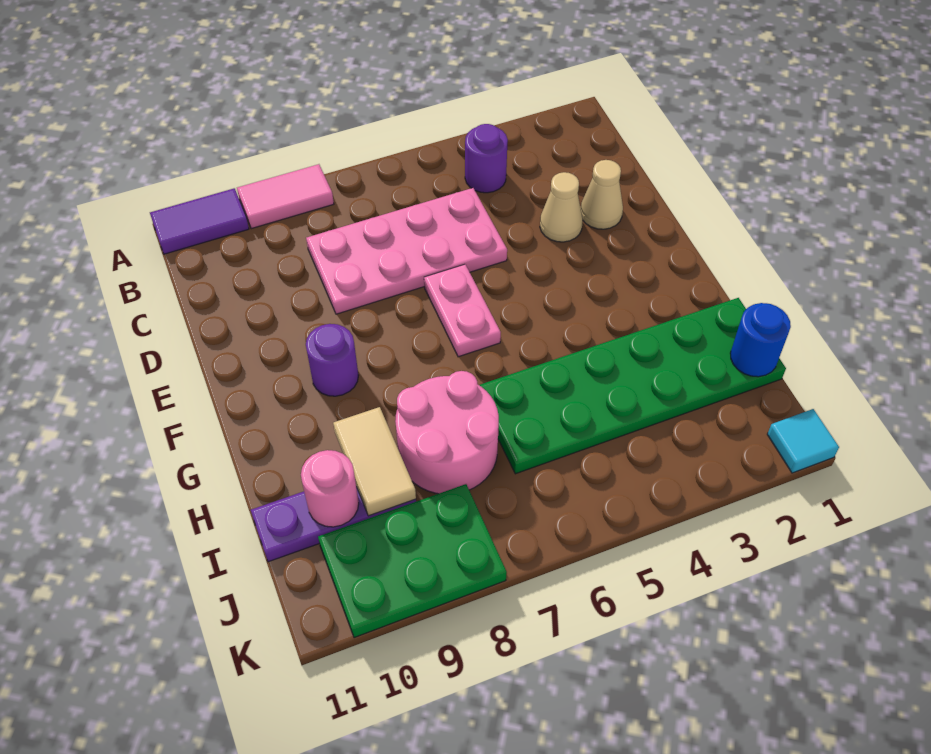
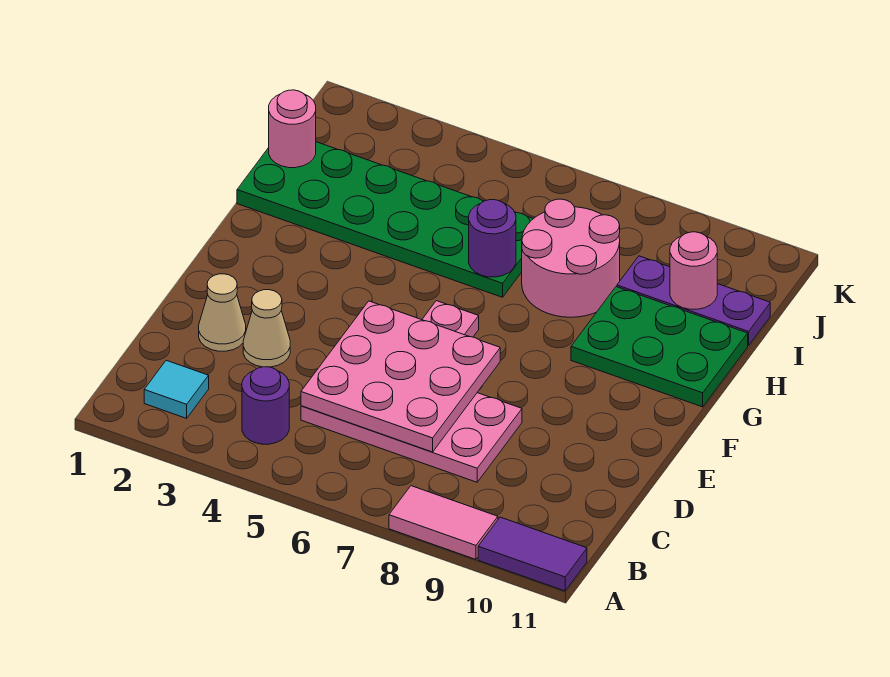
none -> pink 3x3 plate [301,301,500,452]
purple 1x1 round brick [306,324,358,396] -> purple 1x1 round brick moved to [469,200,516,277]
tan 1x2 tile [333,407,416,516] -> none
blue 1x1 round brick [730,303,791,377] -> pink 1x1 round brick [269,90,316,168]
green 2x3 plate [318,484,507,638] -> green 2x3 plate moved to [571,287,748,407]
cyan 1x1 tile [767,409,839,473] -> cyan 1x1 tile moved to [144,360,209,418]

